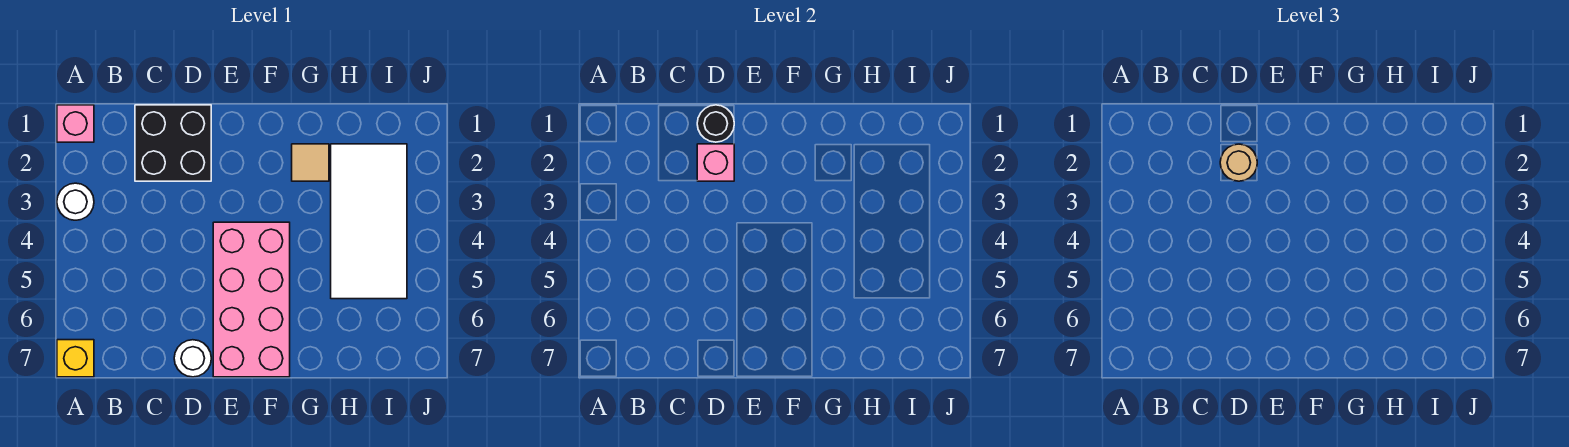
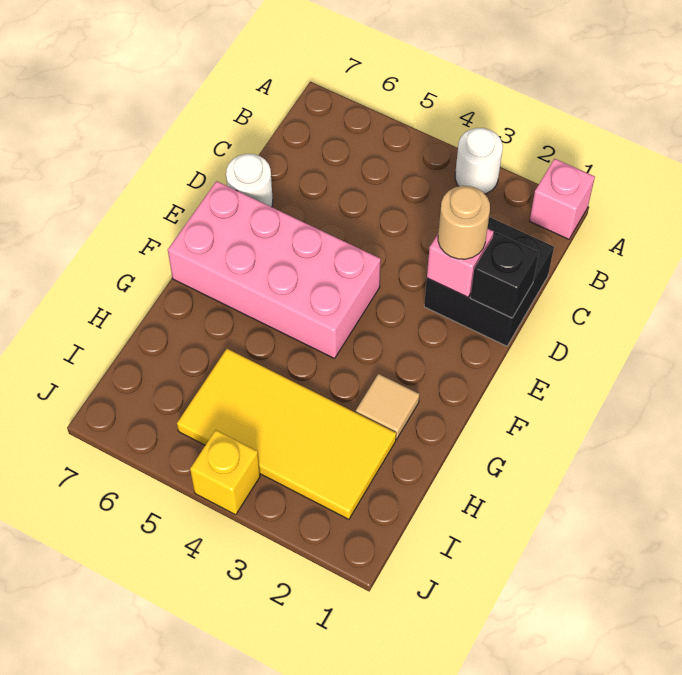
yellow 1x1 brick [57,340,94,377] -> yellow 1x1 brick moved to [190,430,260,515]
black 1x1 round brick [697,105,734,142] -> black 1x1 brick [470,233,539,318]
white 2x4 tile [331,144,407,299] -> yellow 2x4 tile [177,349,396,519]

